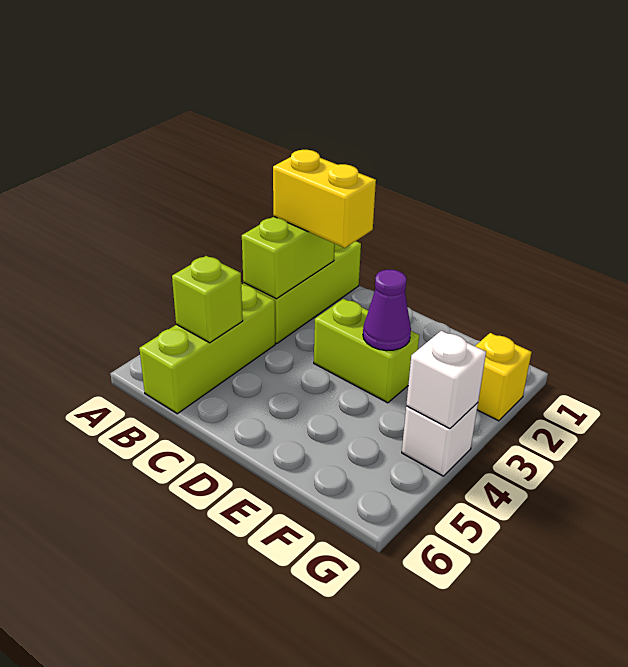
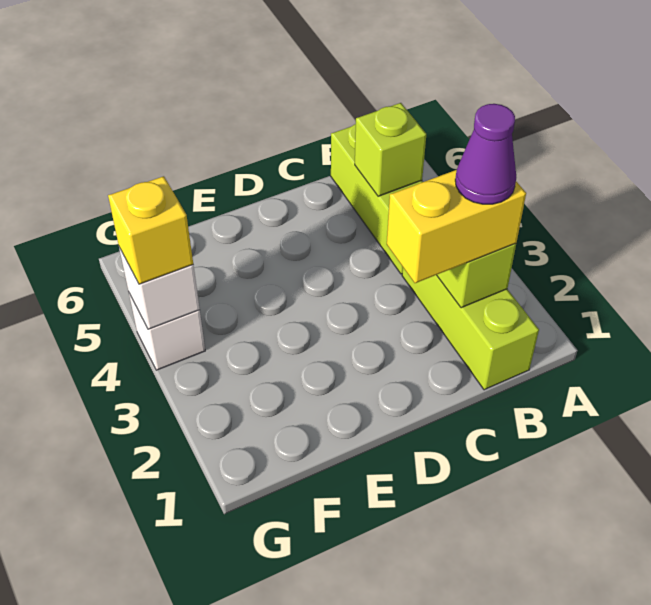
lime 1x2 brick [314,299,419,403] -> none
purple 1x1 cone [363,270,411,351] -> purple 1x1 cone moved to [455,104,516,204]
yellow 1x1 brick [475,333,532,421] -> yellow 1x1 brick moved to [108,176,193,284]

